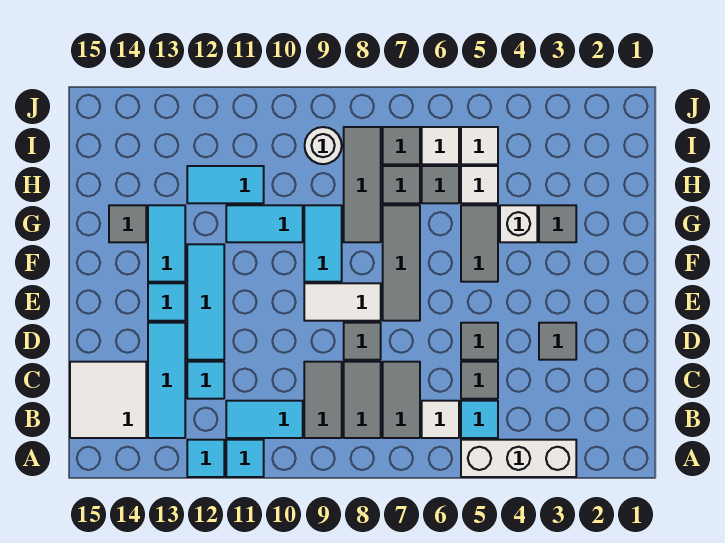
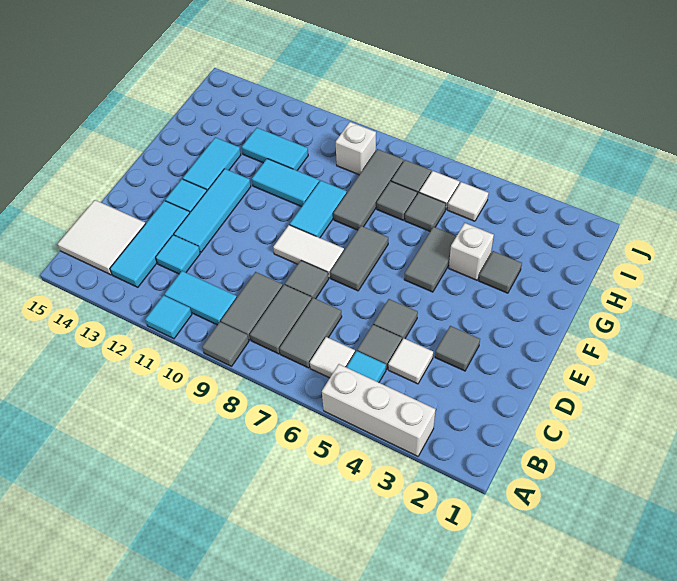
cyan 1x1 tile [187,440,224,477] -> none
grey 1x3 tile [383,205,420,321] -> grey 1x2 tile [330,226,388,291]
grey 1x1 tile [109,205,146,242] -> grey 1x1 tile moved to [202,322,249,366]
white 1x1 tile [461,166,498,203] -> white 1x1 tile moved to [388,338,433,384]
white 1x1 round brick [305,127,342,164] -> white 1x1 brick [336,122,376,175]

